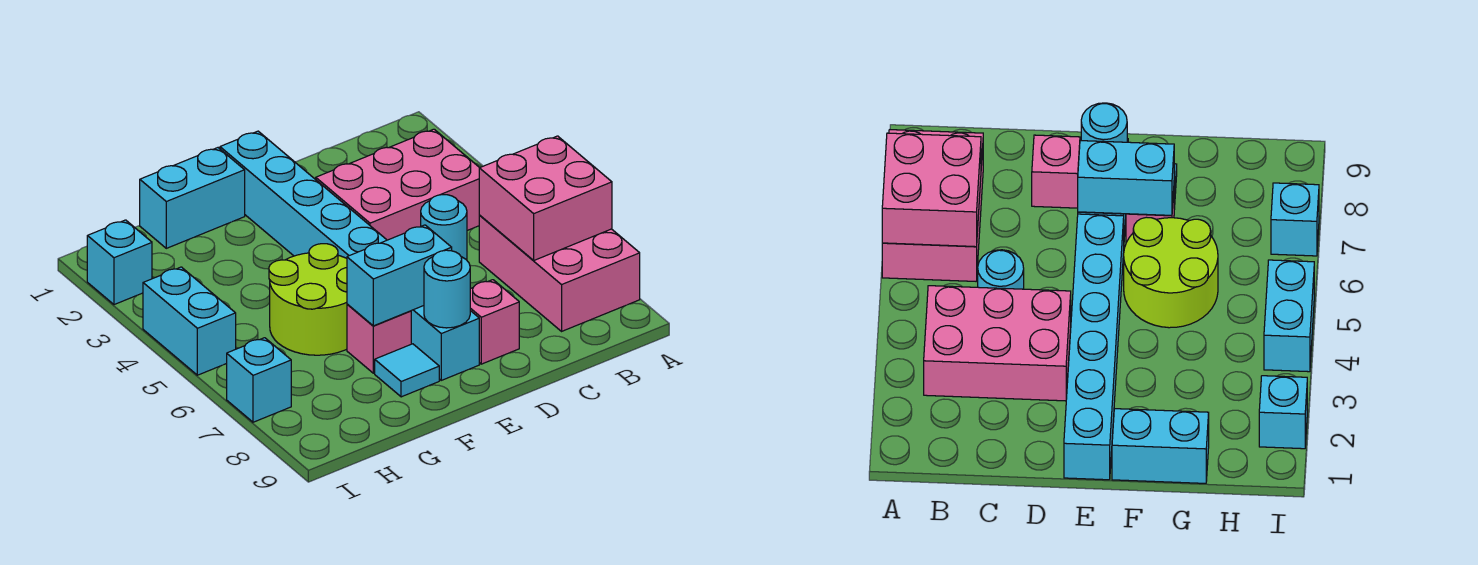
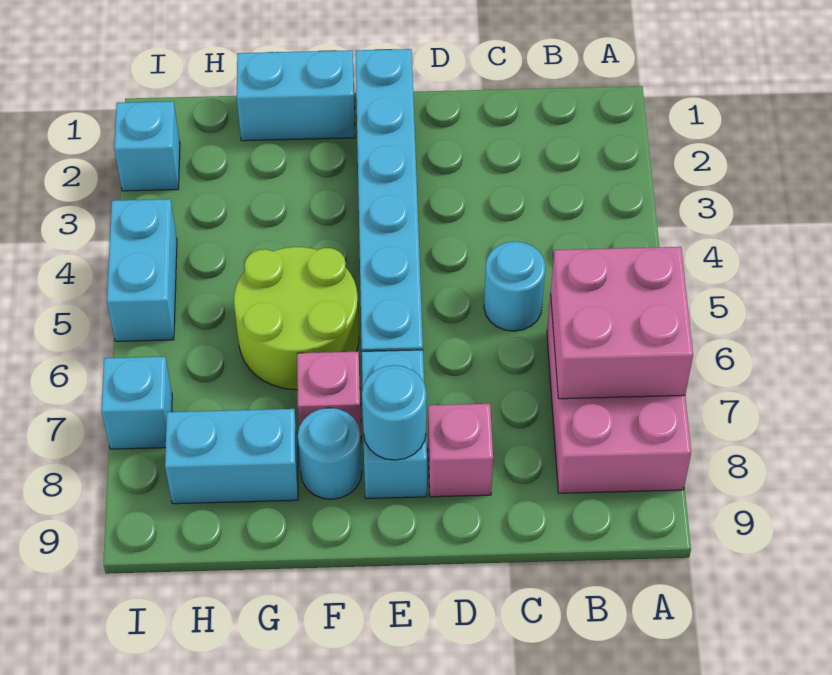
pink 2x3 brick [316,129,480,240] -> none
cyan 1x2 brick [347,225,452,326] -> cyan 1x2 brick moved to [165,409,298,504]
cyan 1x1 tile [375,344,439,397] -> cyan 1x1 round brick [298,408,362,499]

